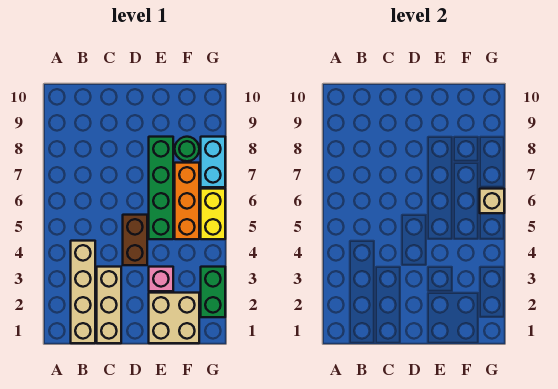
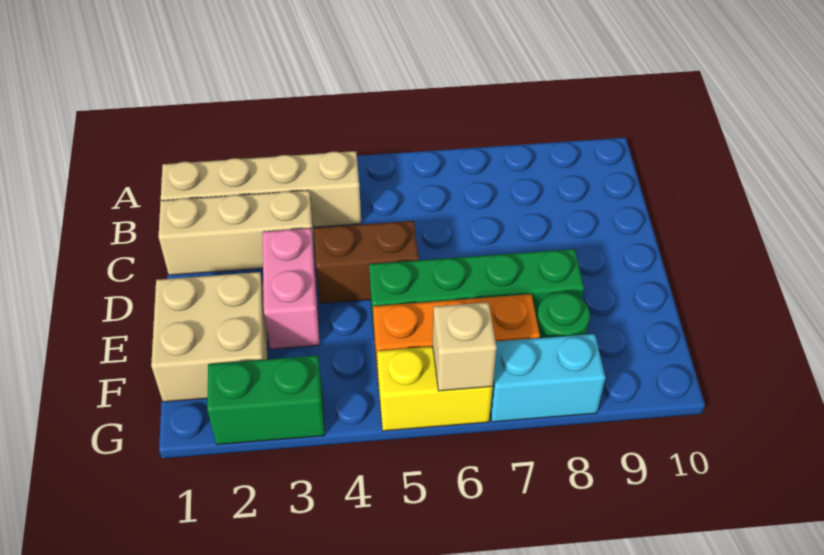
pink 1x1 brick [149,267,173,291] -> pink 1x2 brick [262,228,320,349]

